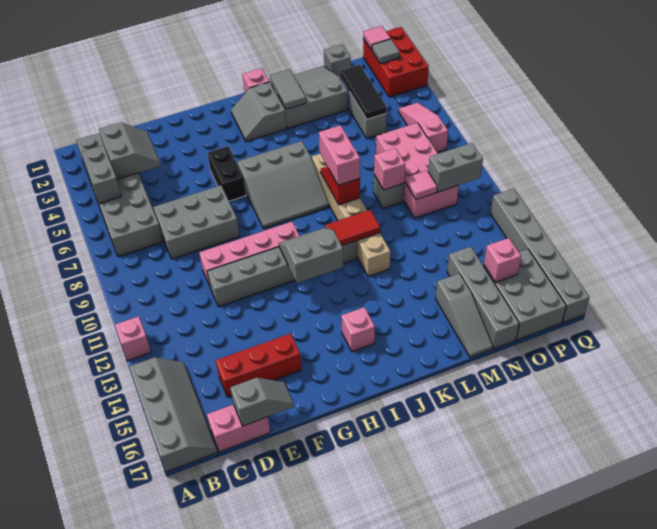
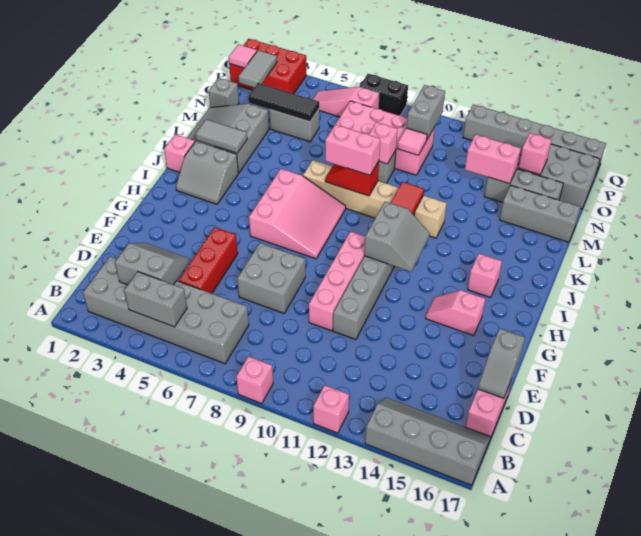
none -> pink 1x1 brick [236,356,273,403]
grey 2x3 brick [153,185,240,259] -> grey 2x2 brick [237,243,305,313]
red 1x3 brick [216,334,301,397] -> red 1x3 brick moved to [178,227,238,293]
grey 1x2 slope [230,378,294,426] -> grey 1x2 slope turned to [478,328,525,398]
black 1x2 brick [208,146,246,201] -> black 1x2 brick moved to [360,74,408,115]
none -> pink 1x2 slope [426,290,485,336]
grey 3x3 slope [237,141,329,229] -> pink 3x3 slope [249,169,346,259]
grey 2x2 slope [279,228,344,283] -> grey 2x2 slope turned to [364,202,430,272]
grey 1x3 slope [436,273,493,357] -> grey 1x3 brick [500,185,580,242]
none -> pink 1x2 brick [465,135,521,184]
grey 1x4 brick [447,247,519,349] -> grey 1x3 brick [484,169,563,203]
grey 1x1 tile [372,39,400,64] -> grey 1x2 tile [238,50,277,88]

